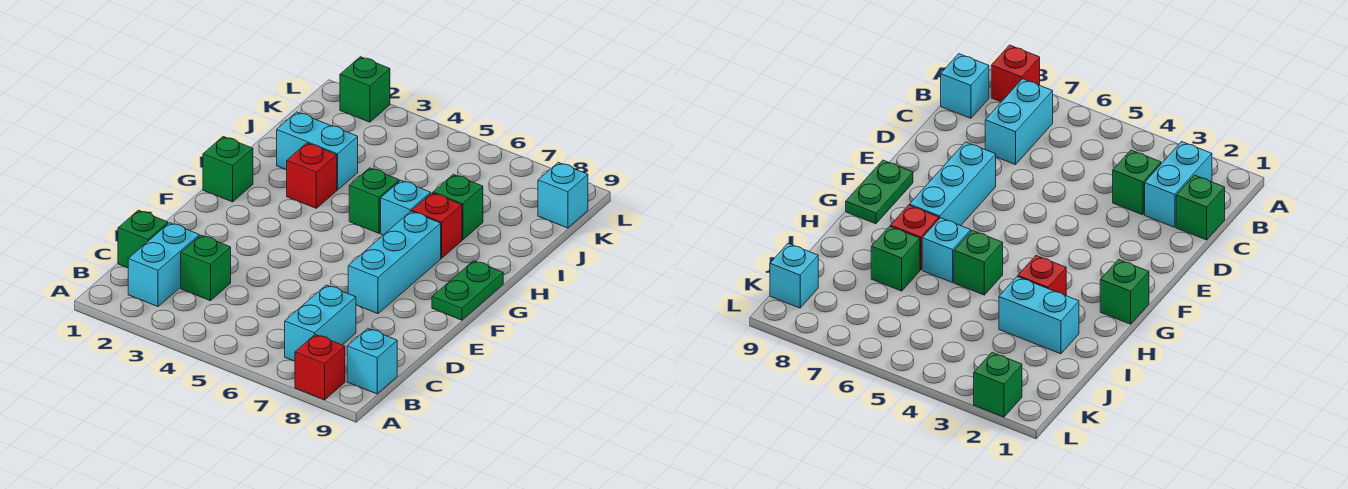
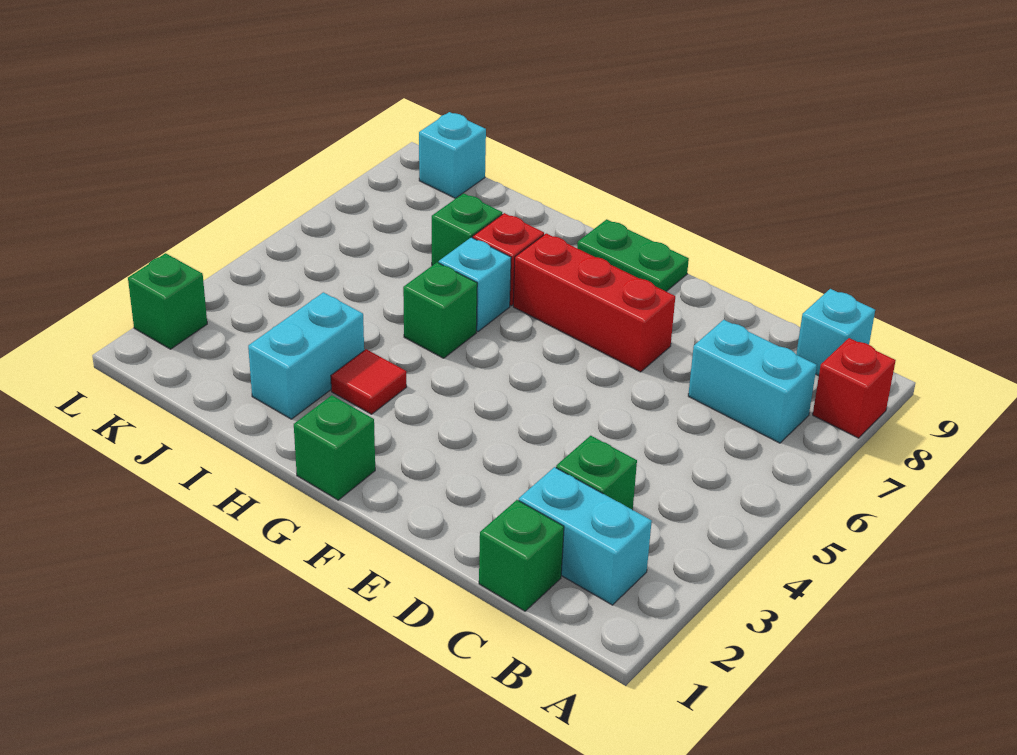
cyan 1x3 brick [348,211,441,314] -> red 1x3 brick [513,233,675,372]
red 1x1 brick [287,143,337,208] -> red 1x1 tile [331,349,407,414]

